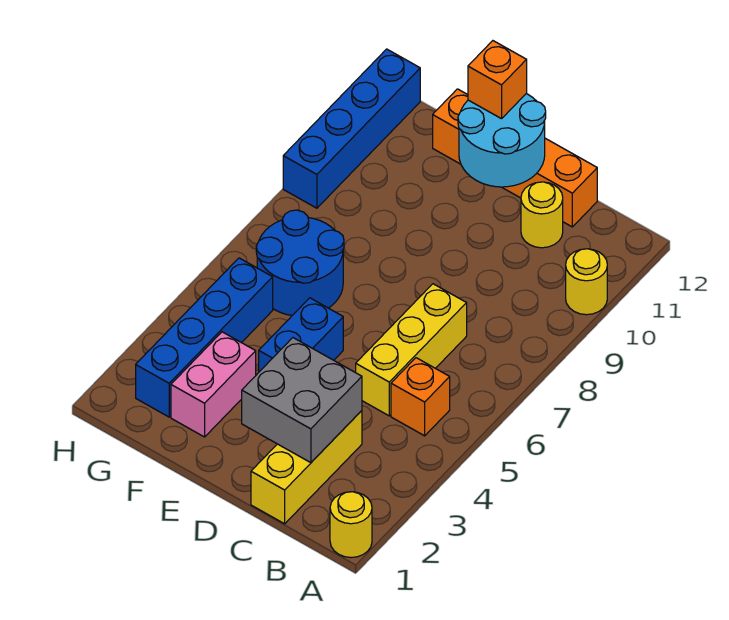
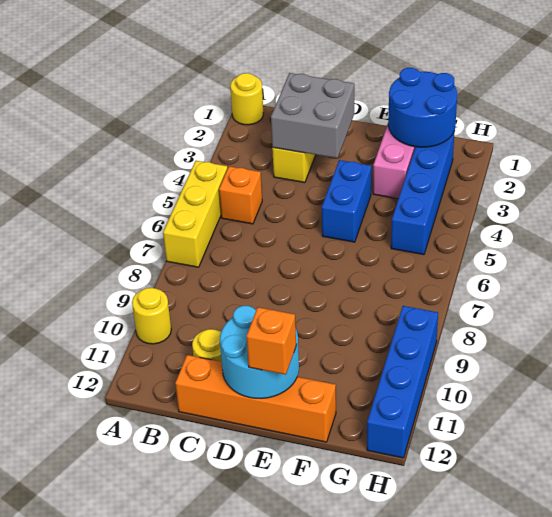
yellow 1x3 brick [356,284,467,416] -> yellow 1x3 brick moved to [163,161,227,267]
blue 2x2 round brick [256,210,344,315] -> blue 2x2 round brick moved to [388,68,457,147]

